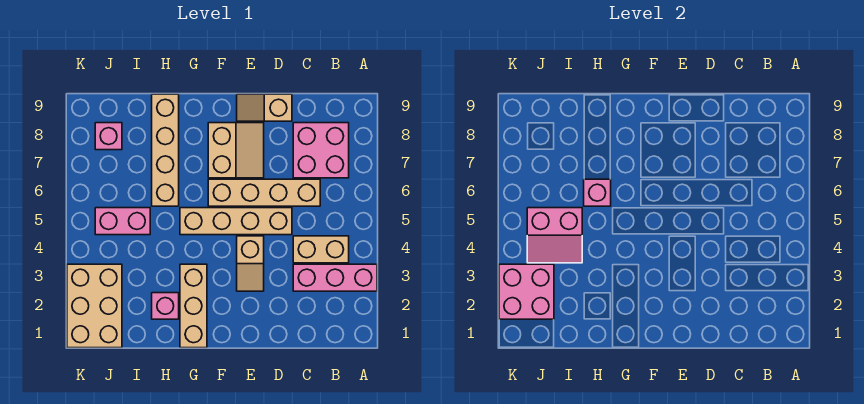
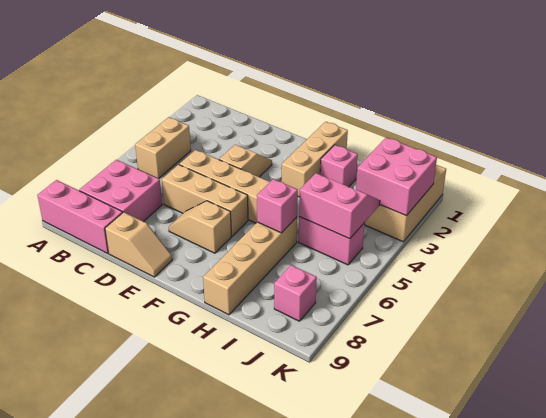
pink 1x3 brick [293,264,377,291] -> pink 1x3 brick moved to [37,180,123,253]
tan 1x2 brick [293,236,349,263] -> tan 1x2 brick turned to [135,117,191,179]
tan 1x4 brick [208,179,320,206] -> tan 1x3 brick [162,165,248,236]
tan 2x2 slope [208,123,264,178] -> tan 1x2 slope [169,201,231,253]

